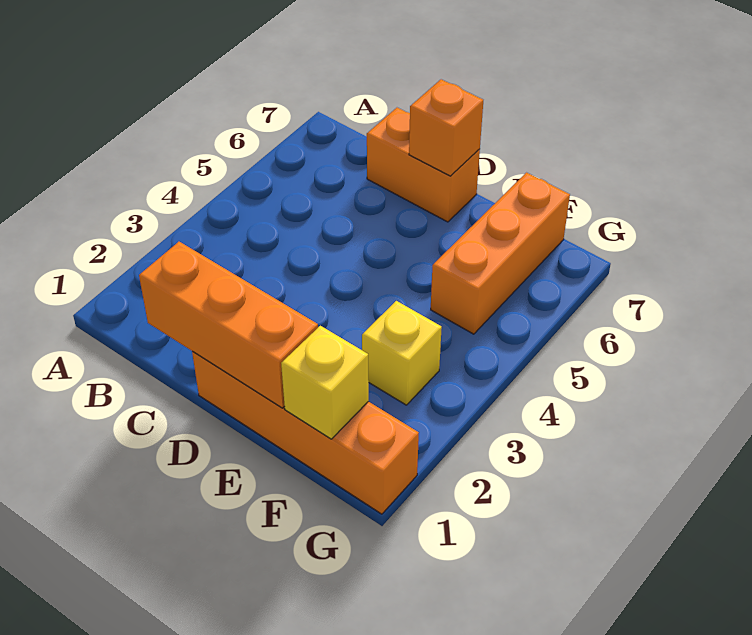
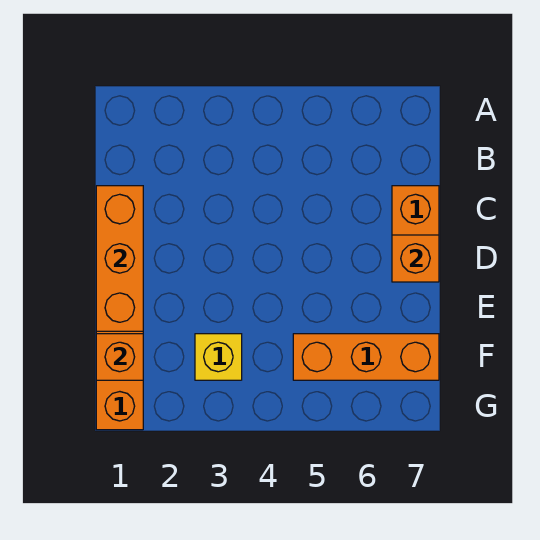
yellow 1x1 brick [281,326,369,439] -> orange 1x1 brick [96,334,143,380]

